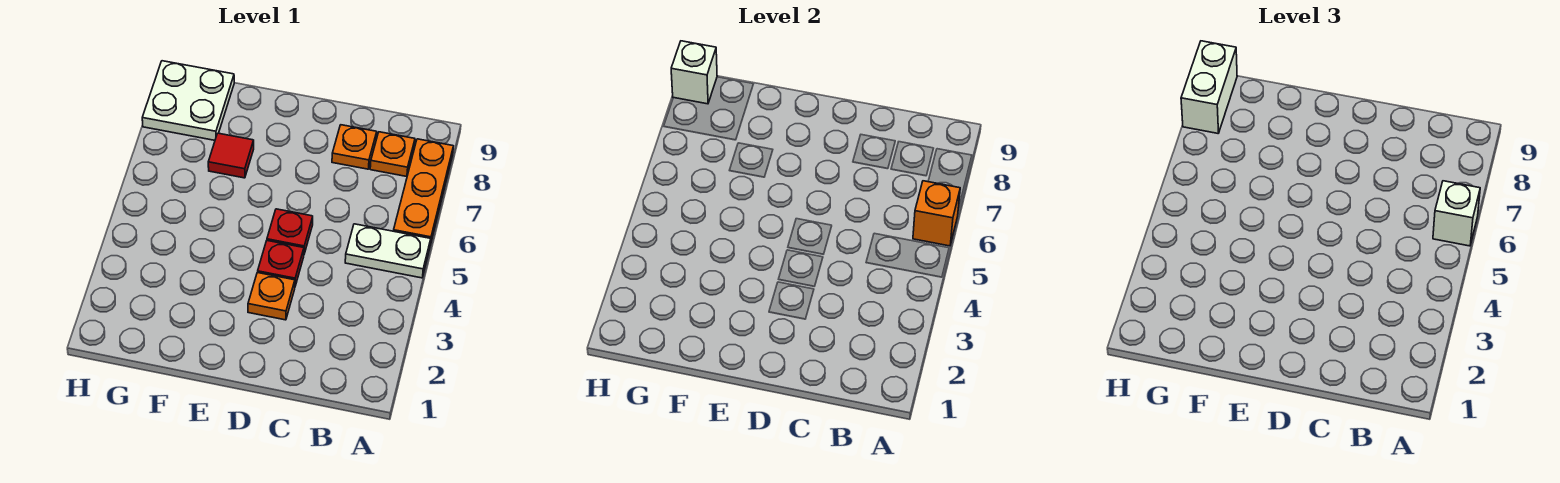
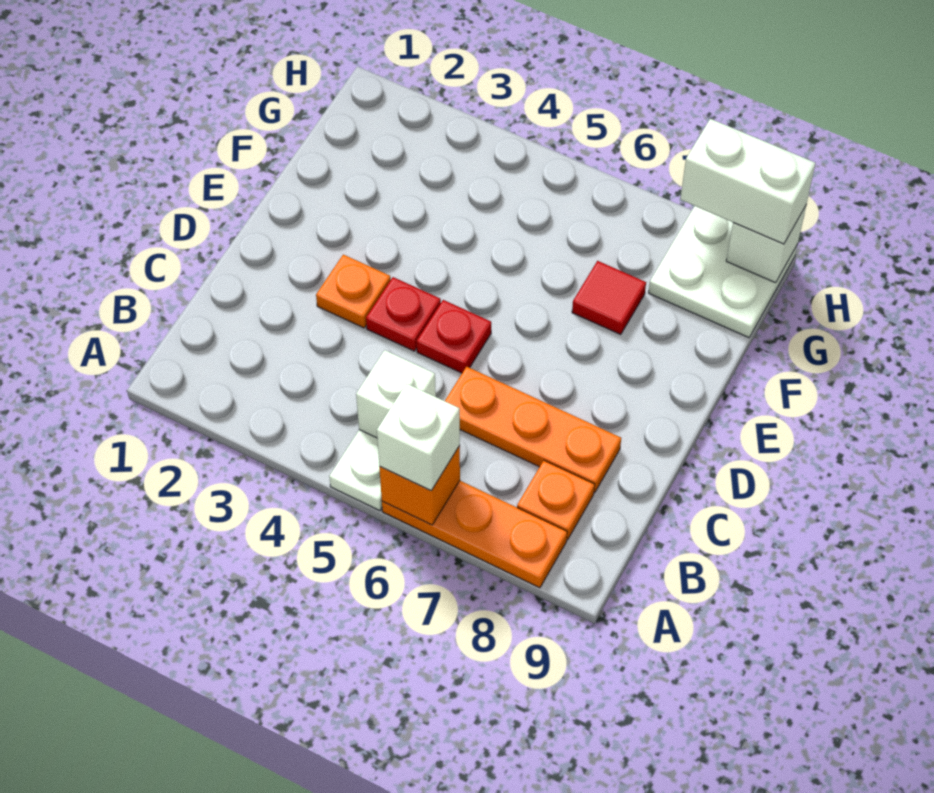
none -> white 1x1 brick [356,350,436,438]
orange 1x1 plate [332,125,377,169] -> orange 1x3 plate [445,367,621,493]

